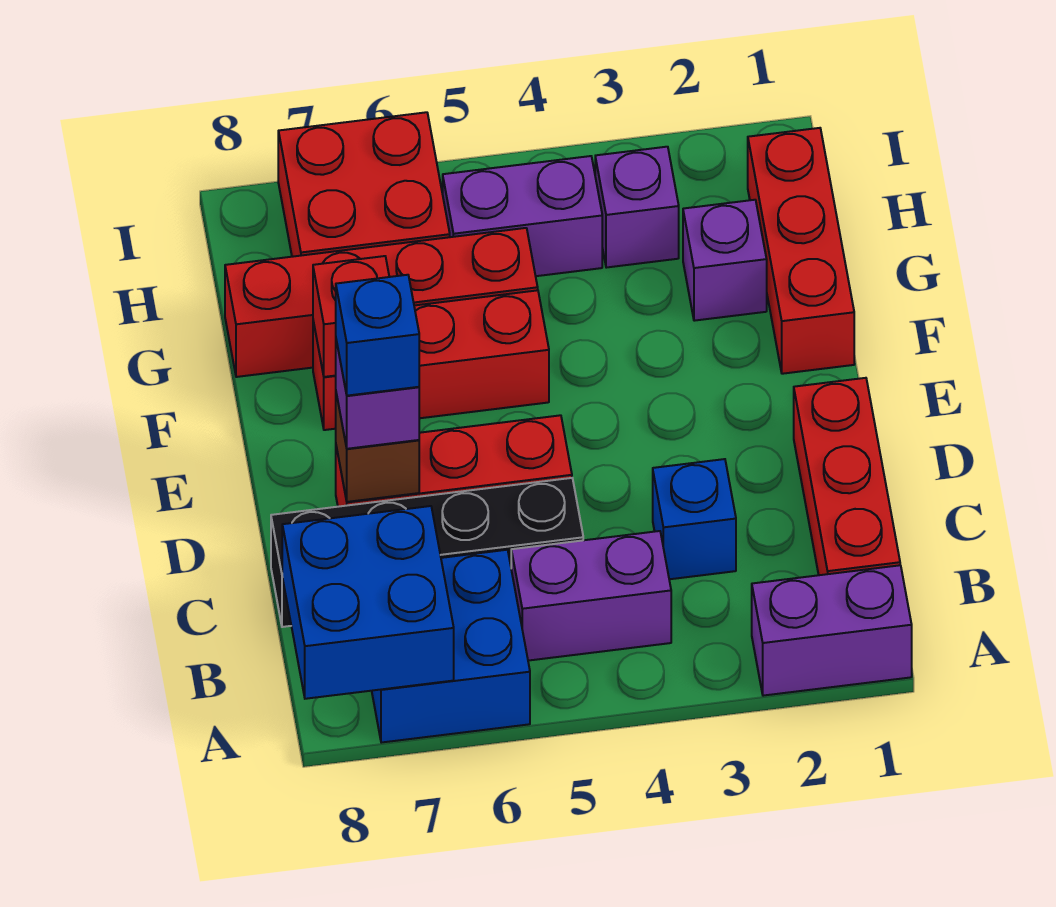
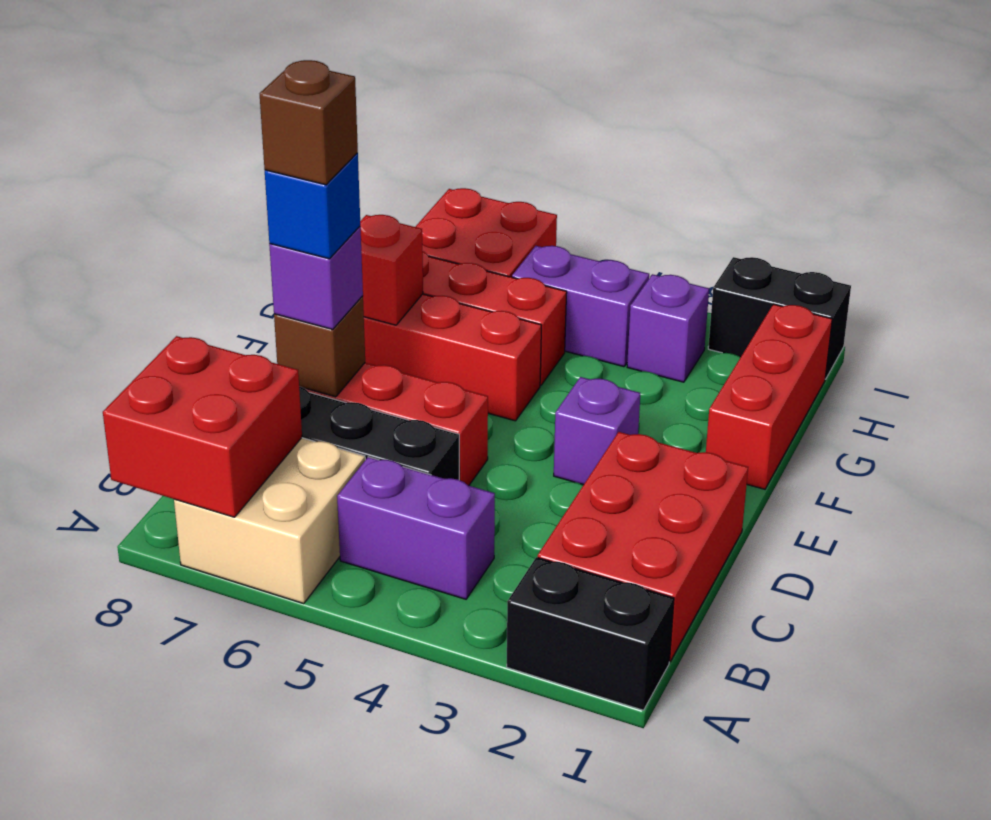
purple 1x2 brick [752,565,912,696] -> black 1x2 brick [507,557,674,710]
blue 2x2 brick [372,550,530,743] -> tan 2x2 brick [174,438,365,604]
blue 2x2 brick [282,506,454,699] -> red 2x2 brick [103,336,302,517]
red 1x3 brick [794,378,900,575] -> red 2x3 brick [538,432,748,662]
blue 1x1 brick [653,459,736,579] -> none
none -> brown 1x1 brick [260,60,358,185]
purple 1x1 brick [683,200,767,321] -> purple 1x1 brick moved to [554,377,640,485]
none -> black 1x2 brick [708,257,851,379]

